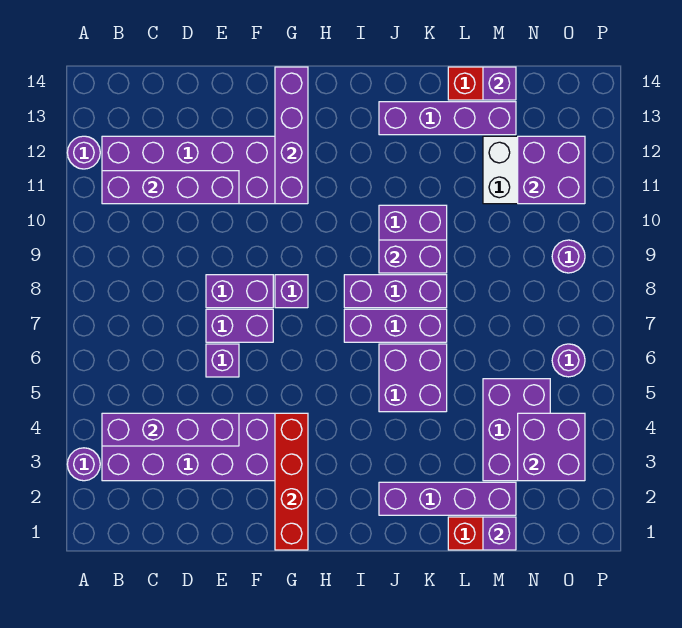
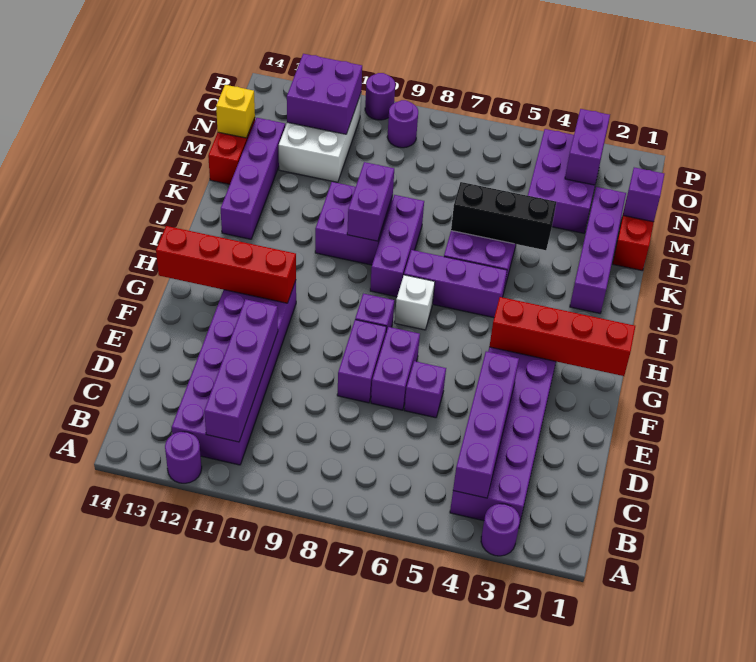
purple 1x4 brick [275,67,308,204] -> red 1x4 brick [156,226,296,303]
none -> white 1x1 brick [395,275,435,330]
purple 1x3 brick [344,309,447,342] -> purple 1x3 brick turned to [404,250,507,318]
none -> black 1x3 brick [451,182,556,250]
purple 2x3 brick [483,379,550,481] -> purple 2x3 brick turned to [528,129,601,233]
purple 1x1 brick [483,67,516,100] -> yellow 1x1 brick [216,85,255,138]
purple 2x2 brick [518,413,585,481] -> purple 1x2 brick [565,109,610,185]
purple 1x1 round brick [552,344,585,377] -> purple 1x1 round brick moved to [365,73,395,120]

